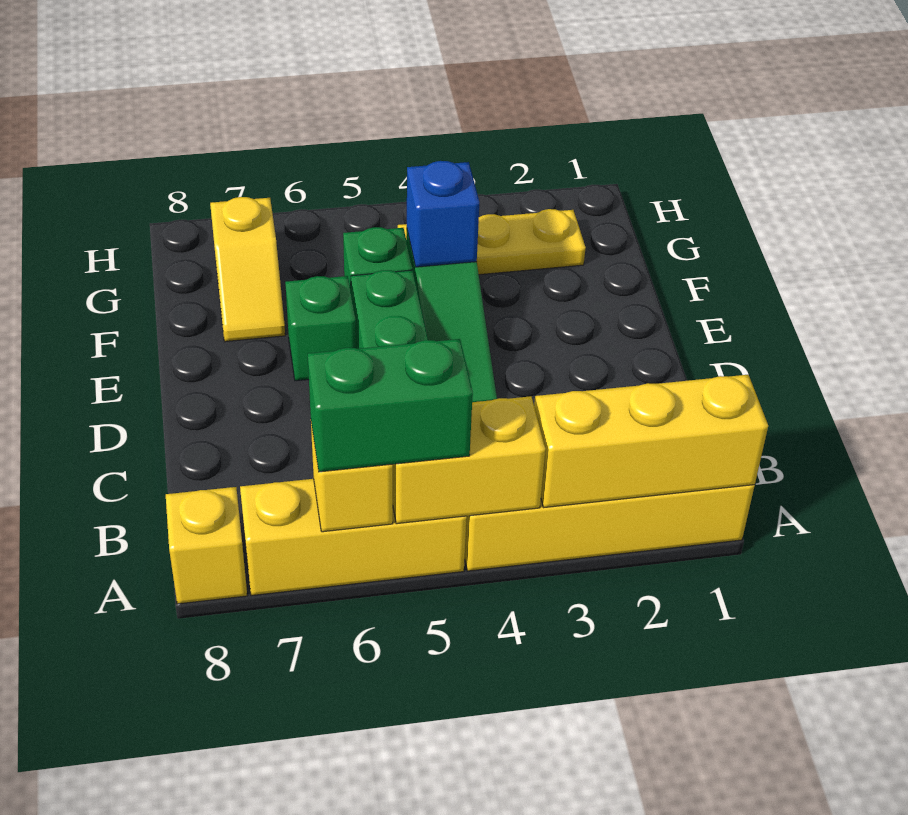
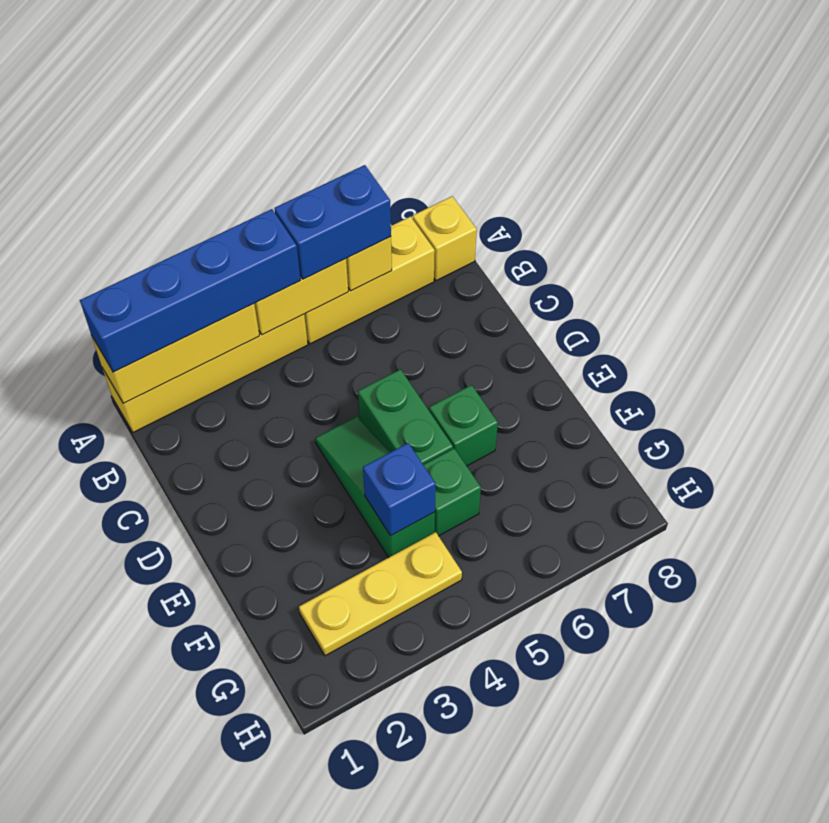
none -> blue 1x4 brick [80,209,301,372]
green 1x2 brick [308,339,473,472] -> blue 1x2 brick [274,165,391,279]
yellow 1x2 slope [210,197,285,342] -> none

